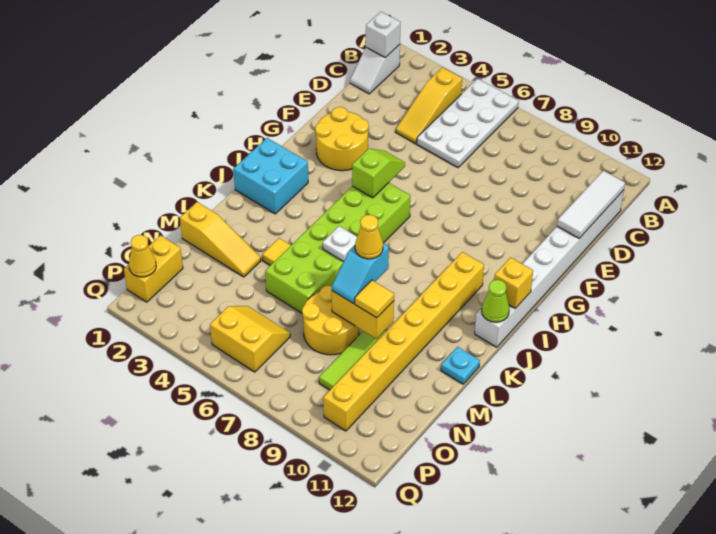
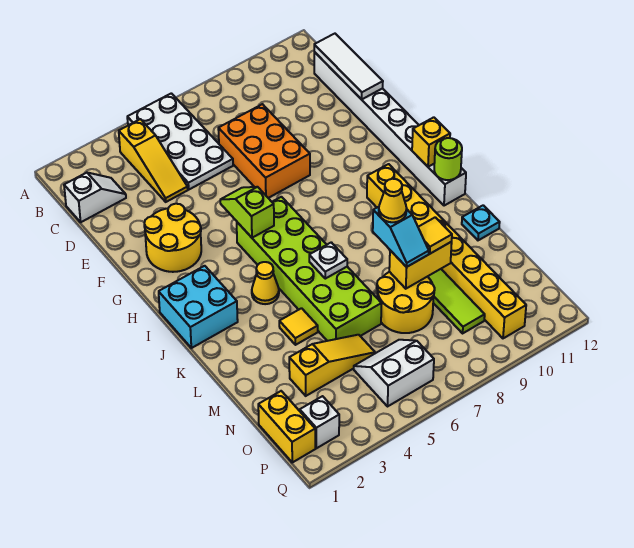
white 1x2 slope [350,45,400,94] -> white 1x2 slope turned to [64,173,126,222]
white 1x1 brick [366,12,401,57] -> white 1x1 brick moved to [300,396,339,448]
none -> orange 2x3 brick [218,104,310,198]
lime 1x1 cone [482,280,509,322] -> lime 1x1 round brick [434,138,462,180]
yellow 1x3 slope [180,202,261,277] -> yellow 1x3 slope moved to [289,335,375,396]
yellow 2x2 slope [210,306,290,372] -> white 2x2 slope [354,340,434,406]
yellow 1x1 cone [129,235,156,277] -> yellow 1x1 cone moved to [252,262,279,304]

